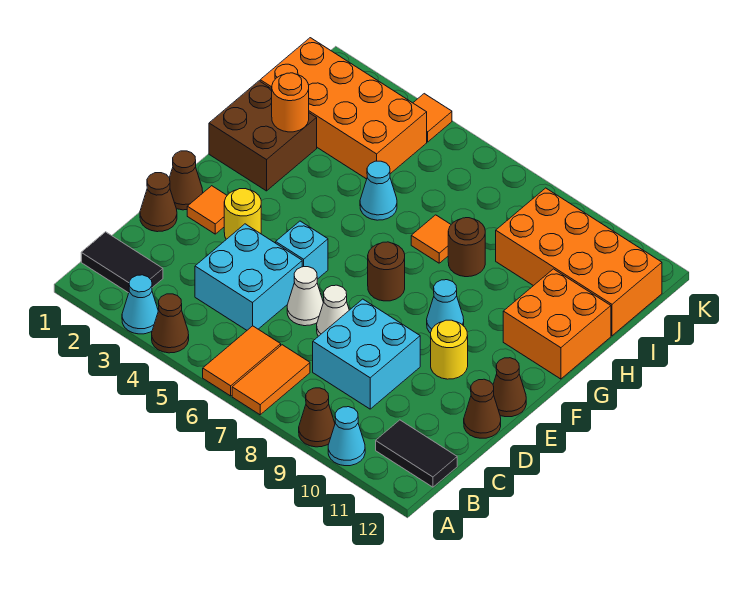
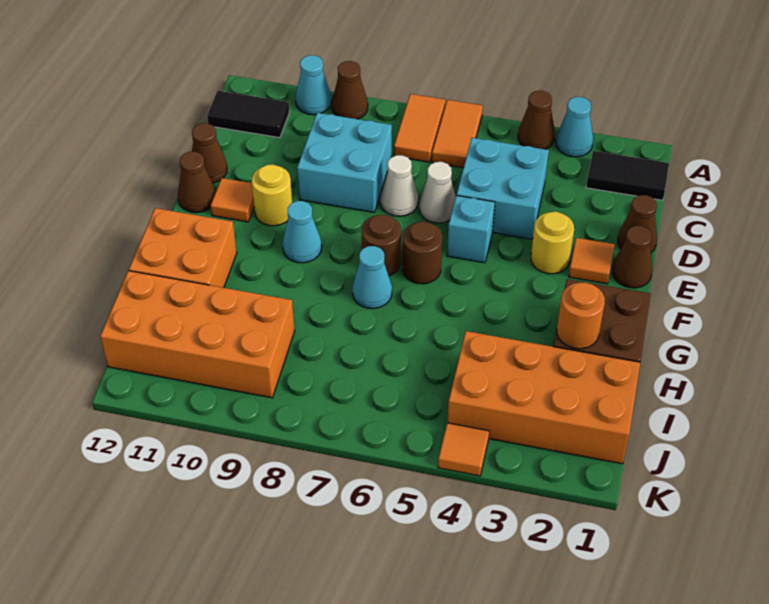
cyan 1x1 cone [360,161,397,220] -> cyan 1x1 cone moved to [352,246,392,309]
orange 1x1 tile [411,215,451,263] -> orange 1x1 tile moved to [211,178,254,222]
brown 1x1 round brick [448,218,485,277] -> brown 1x1 round brick moved to [402,222,442,284]

